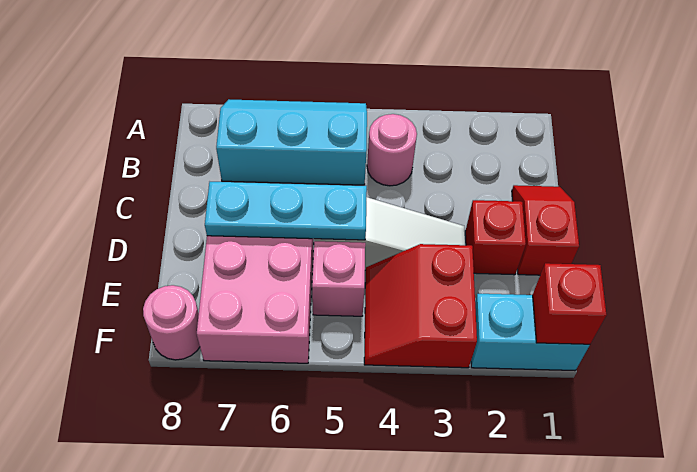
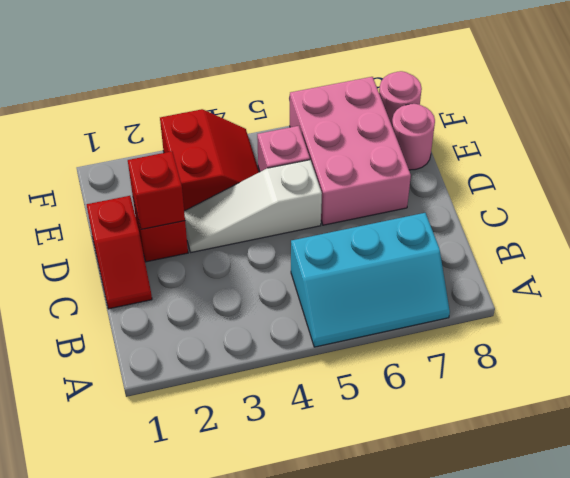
pink 1x1 round brick [367,114,417,186] -> pink 1x1 round brick moved to [392,104,435,170]
cyan 1x3 plate [205,182,367,240] -> none
cyan 1x2 brick [471,294,590,371] -> none
red 1x1 brick [533,263,607,344] -> red 1x1 brick moved to [128,151,185,229]

